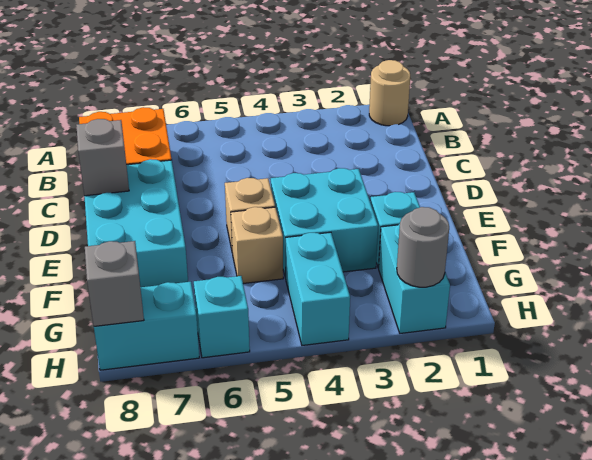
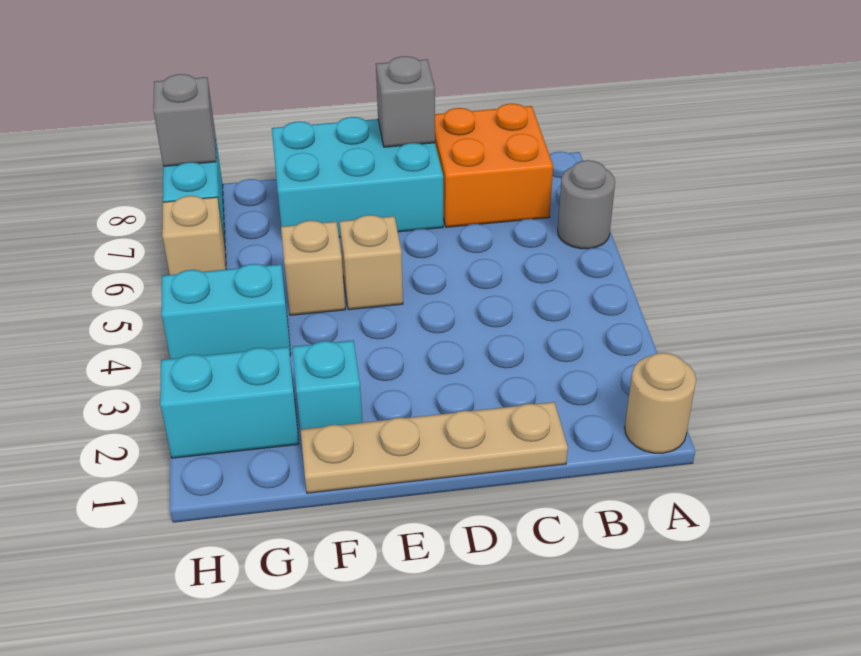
none -> tan 1x4 plate [300,402,568,493]
cyan 2x2 brick [271,168,378,278] -> none
grey 1x1 round brick [397,207,449,287] -> grey 1x1 round brick moved to [558,160,615,249]
cyan 1x1 brick [194,276,250,358] -> tan 1x1 brick [162,196,226,275]

